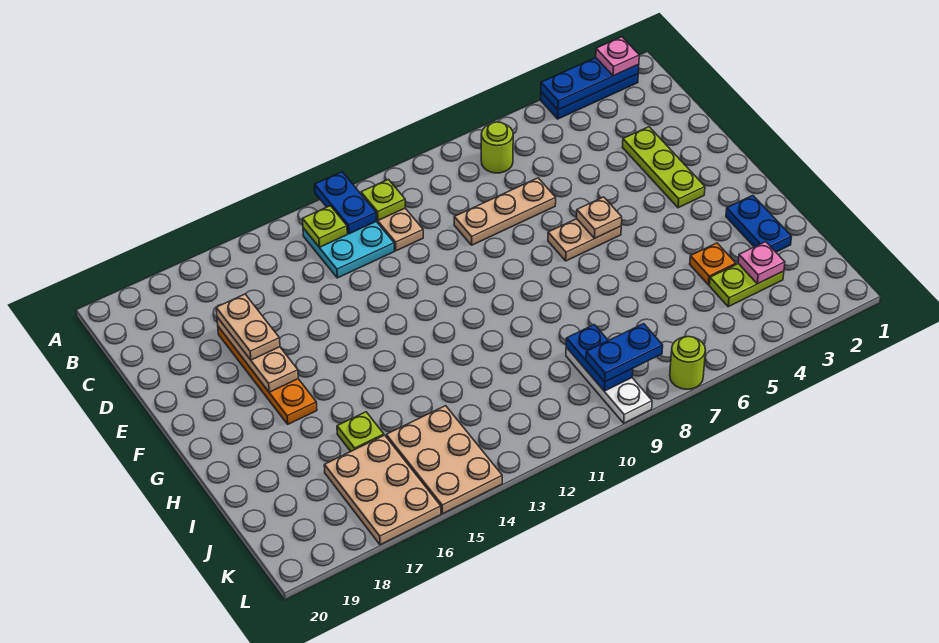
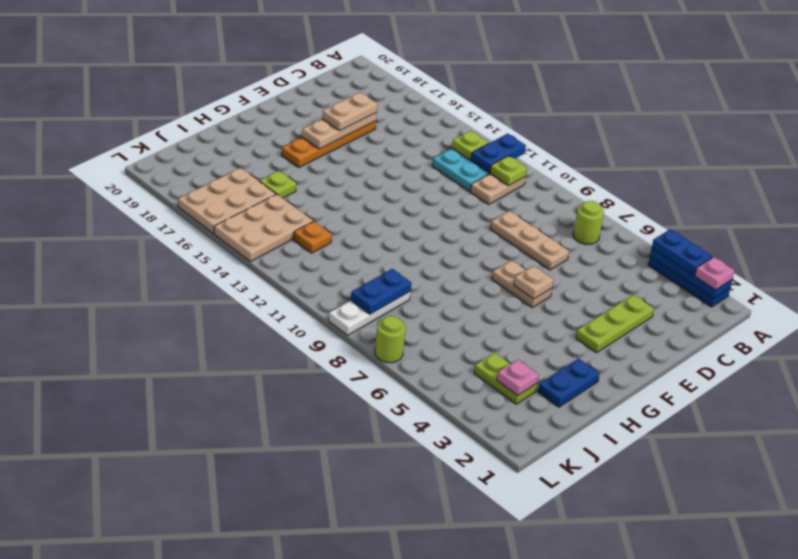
orange 1x1 plate [690,243,736,285] -> orange 1x1 plate moved to [294,221,332,253]
blue 1x2 plate [586,324,663,382] -> blue 1x2 plate moved to [652,229,713,275]

